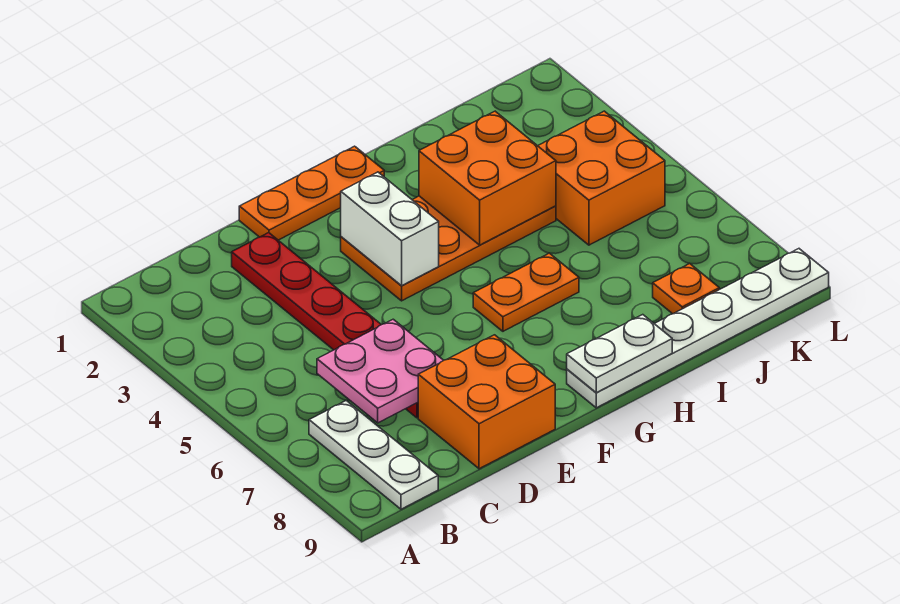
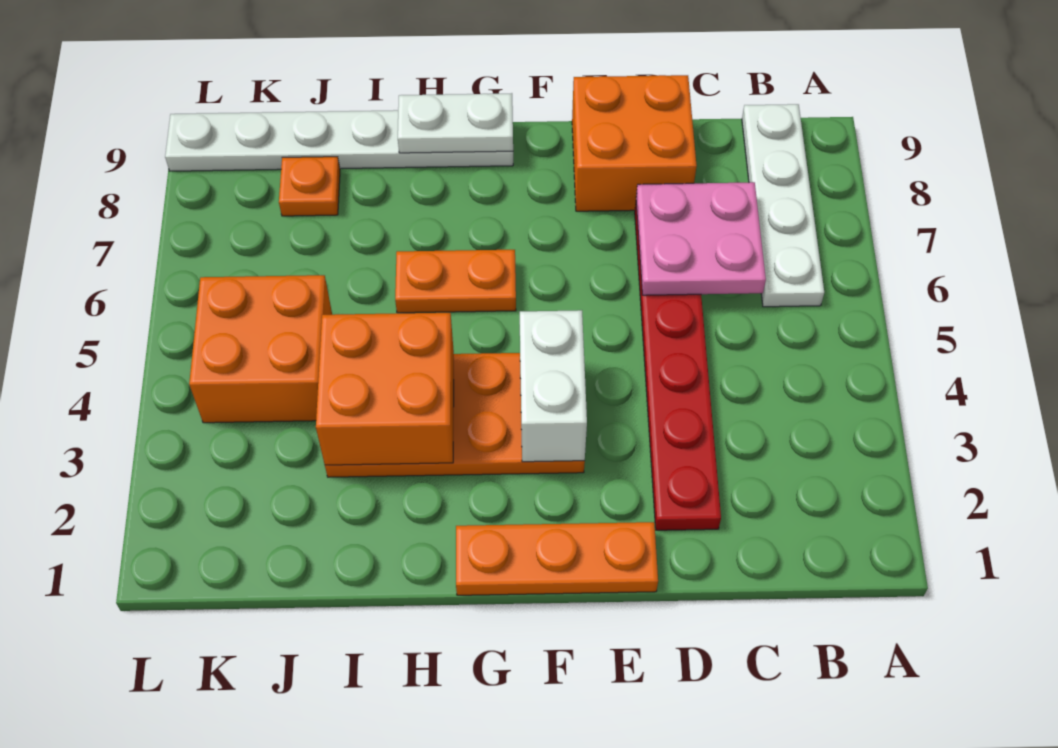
white 1x3 plate [309,400,438,509] -> white 1x4 plate [742,104,824,307]

